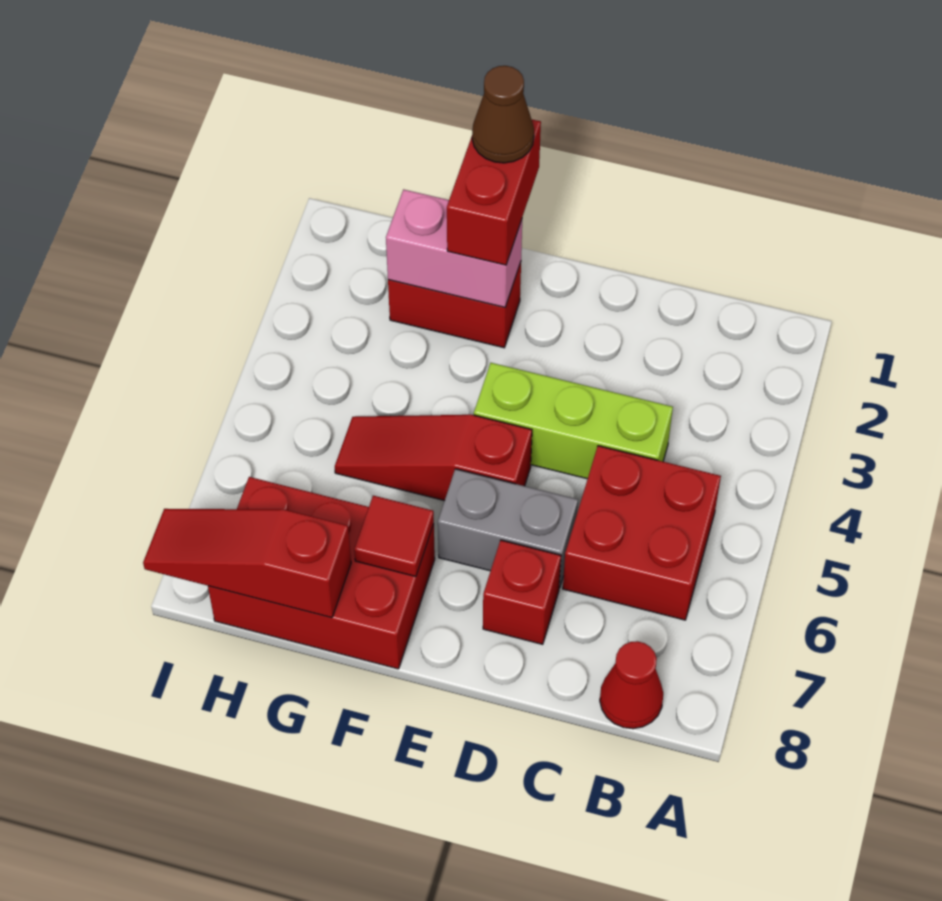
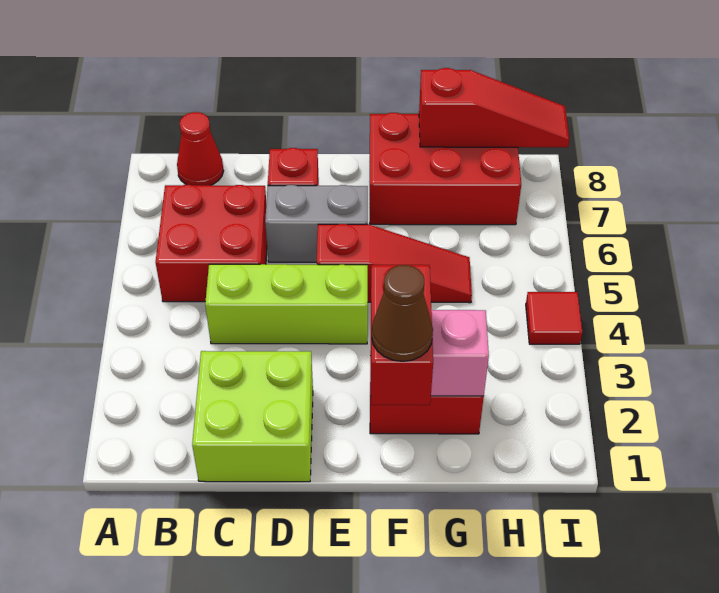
none -> lime 2x2 brick [192,351,313,482]
red 1x1 tile [354,496,434,577] -> red 1x1 tile moved to [526,292,582,344]

